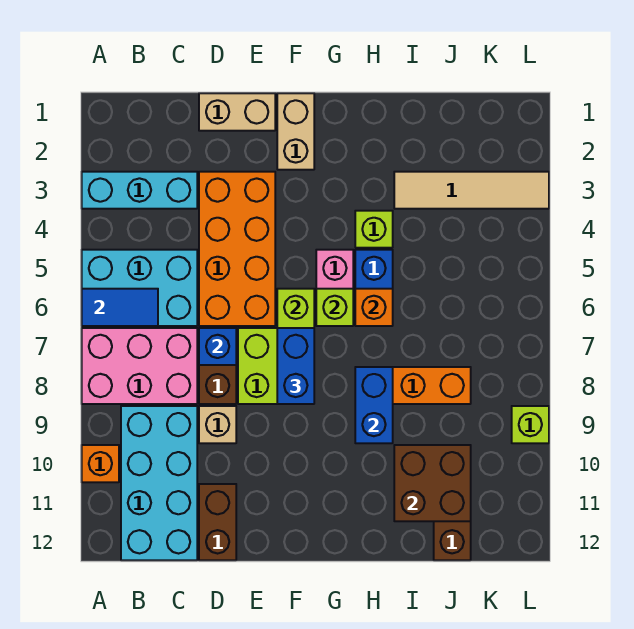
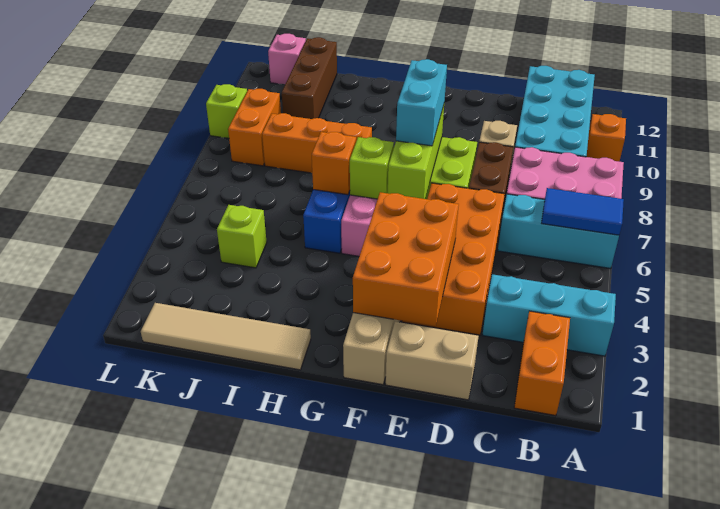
cyan 2x3 brick [82,250,197,326] -> cyan 1x3 brick [498,194,619,268]
none -> orange 1x2 brick [514,311,570,416]
blue 1x1 brick [199,328,236,365] -> none
brown 1x2 brick [199,484,236,560] -> none
none -> orange 2x3 brick [353,192,459,326]
blue 1x2 brick [277,328,314,404] -> cyan 1x2 brick [396,59,447,146]
lime 1x1 brick [355,211,393,248] -> lime 1x1 brick moved to [217,205,267,268]
blue 1x2 brick [355,367,393,443] -> none
tan 1x4 tile [394,172,549,209] -> tan 1x4 tile moved to [141,303,311,370]
brown 2x2 brick [394,445,471,521] -> none
none -> orange 1x2 brick [228,89,281,166]
none -> pink 1x1 brick [268,34,306,84]

